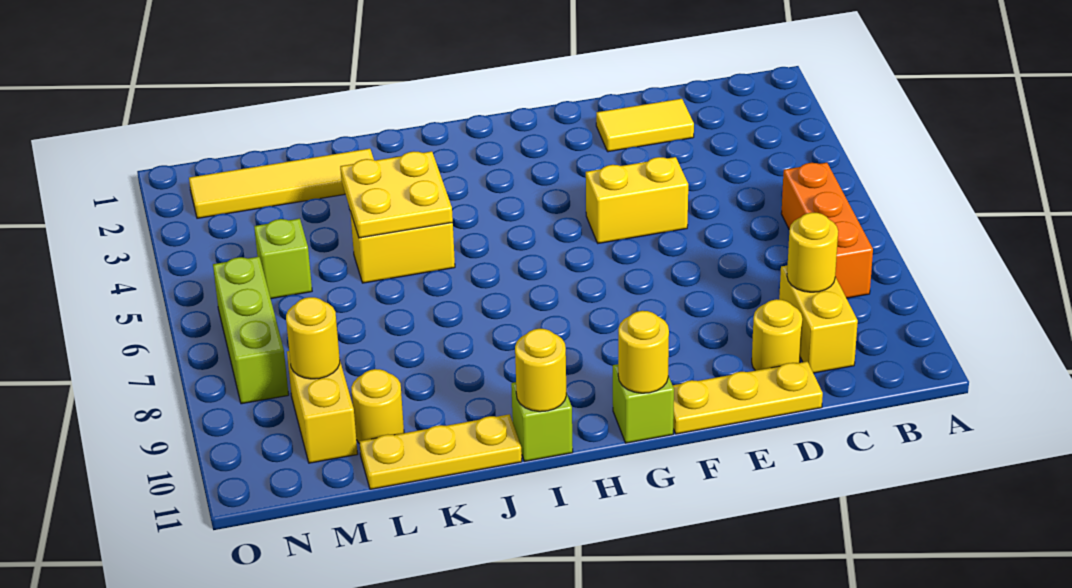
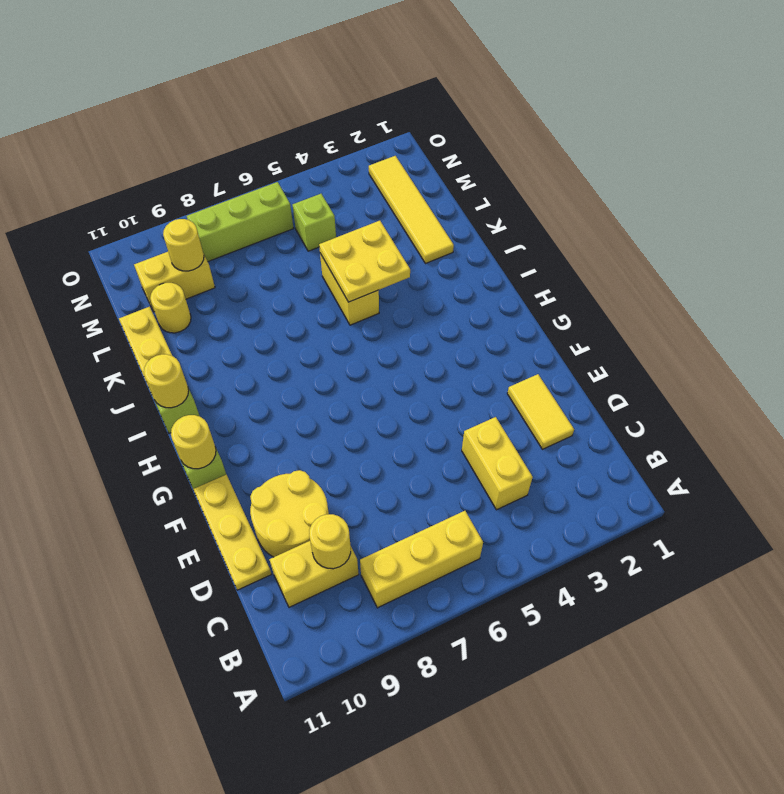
orange 1x3 brick [781,163,873,298] -> yellow 1x3 brick [360,511,483,608]
yellow 1x1 round brick [752,299,802,371] -> yellow 2x2 round brick [250,470,329,557]
yellow 1x2 brick [586,157,688,243] -> yellow 1x2 brick moved to [462,417,533,510]

